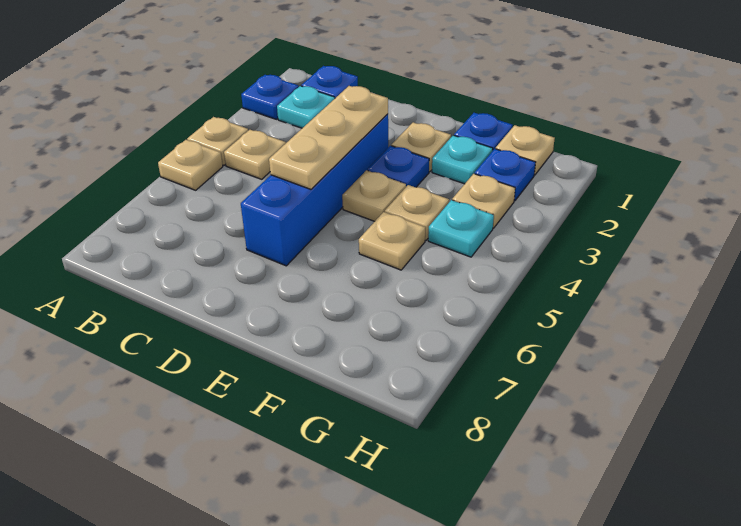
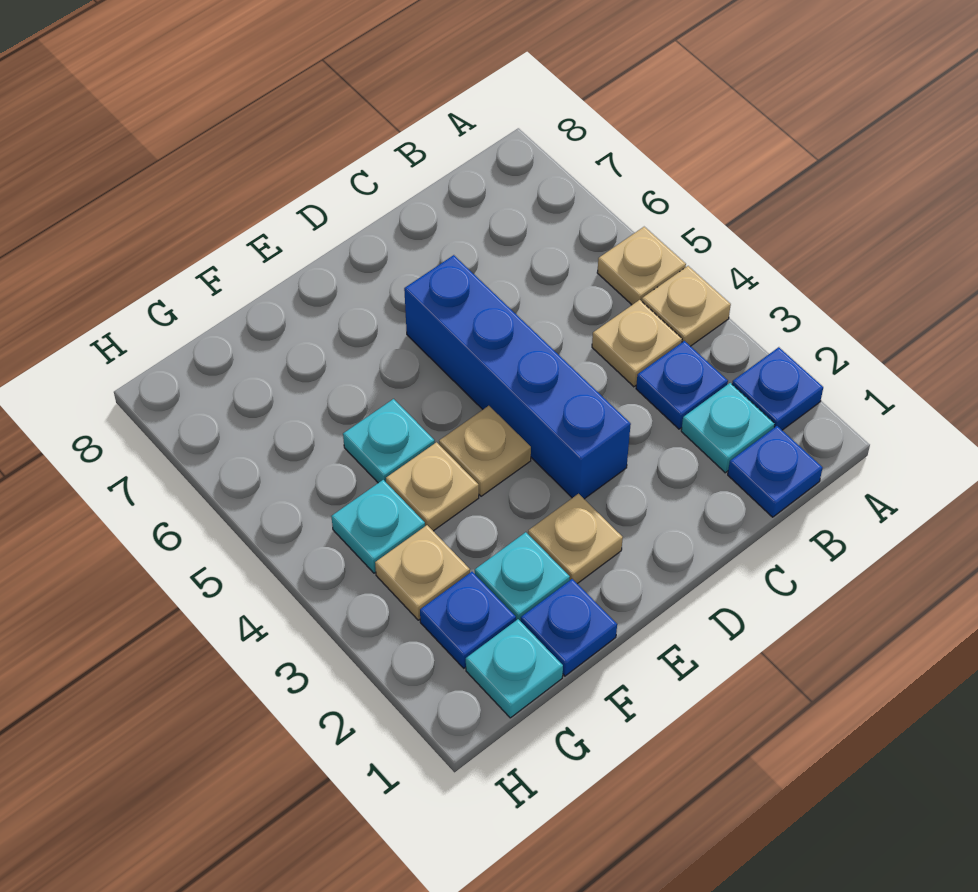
tan 1x3 plate [269,86,388,189] -> none
blue 1x1 plate [368,146,429,187] -> blue 1x1 plate moved to [636,341,728,429]
tan 1x1 plate [359,212,425,270] -> cyan 1x1 plate [343,399,435,483]
tan 1x1 plate [496,125,555,175] -> cyan 1x1 plate [466,619,563,718]

